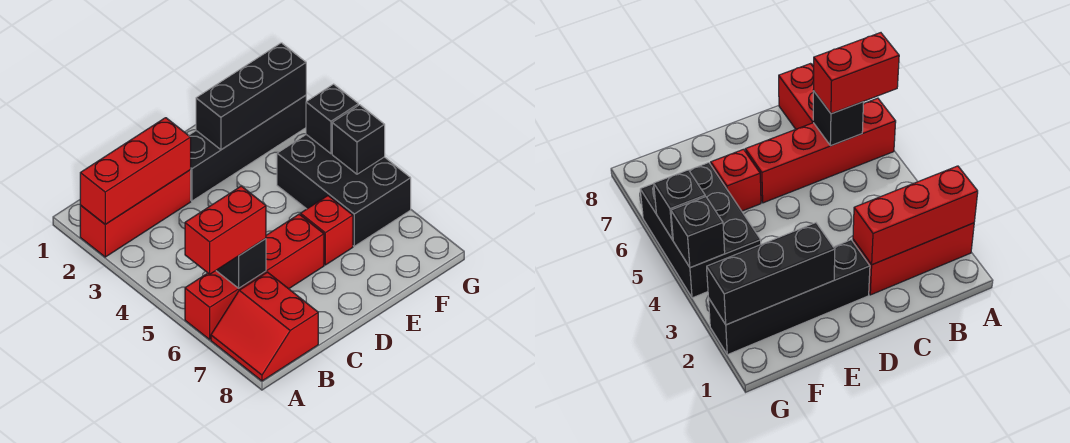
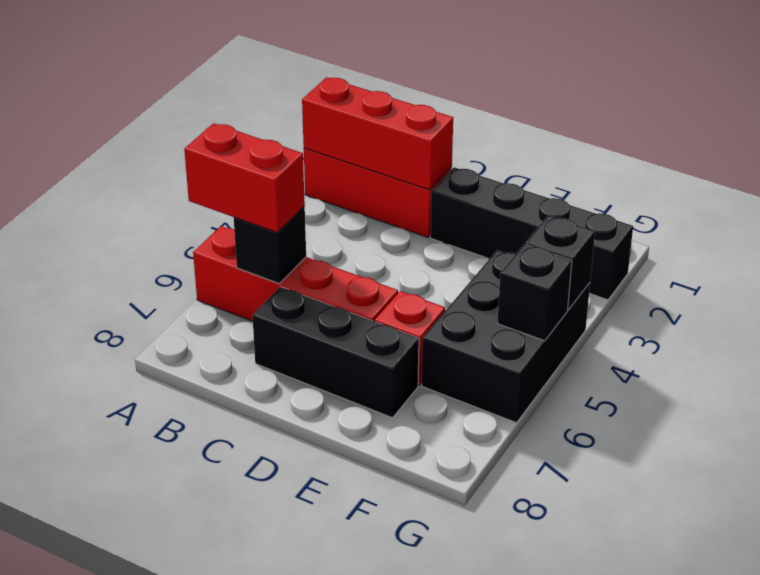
red 2x2 slope [211,272,318,381] -> none
black 1x3 brick [196,43,306,150] -> black 1x3 brick moved to [252,287,419,418]

